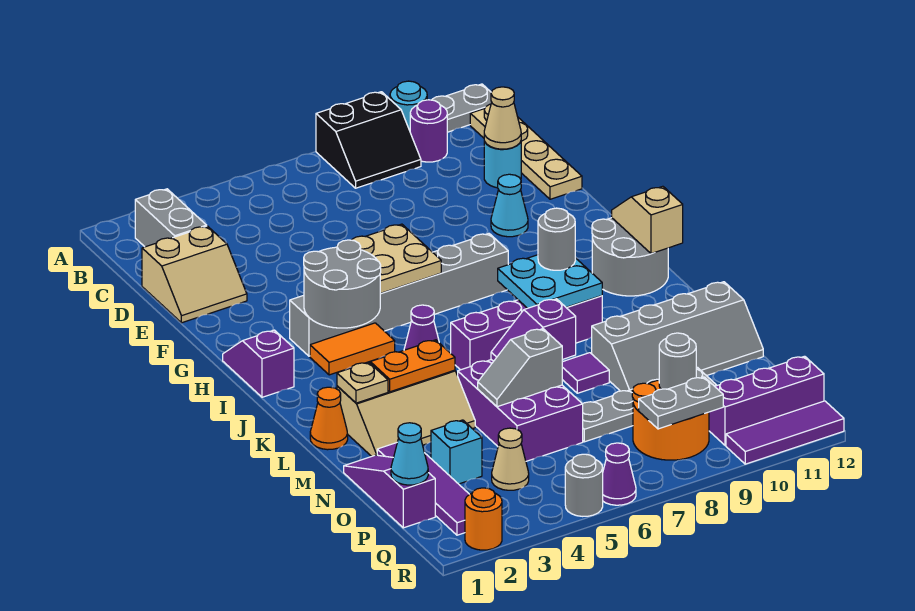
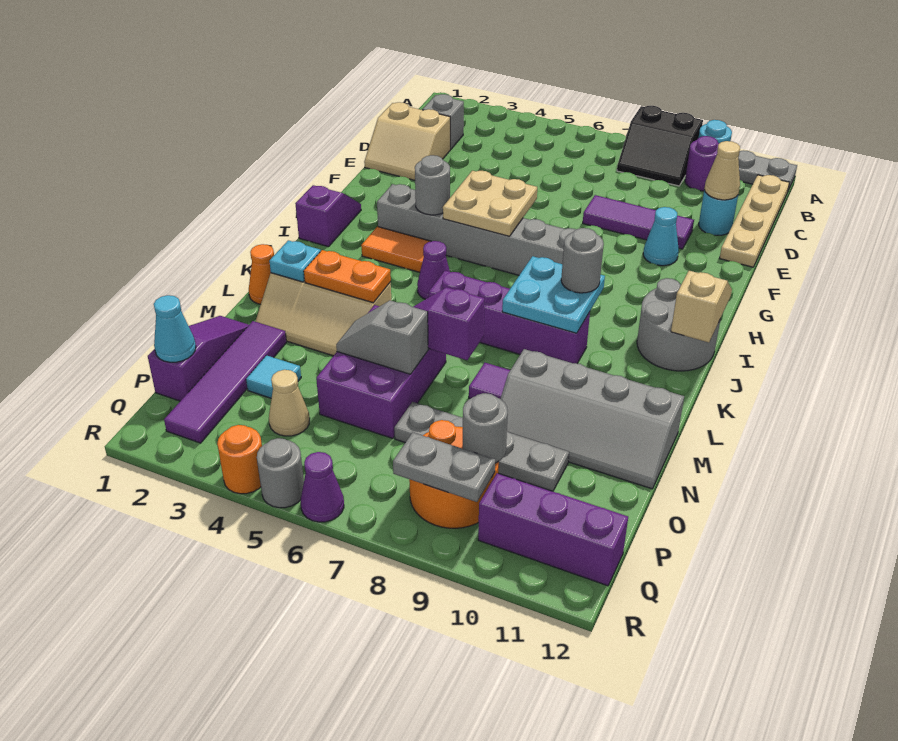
grey 1x2 brick [135,189,207,247] -> grey 1x1 brick [422,94,464,149]
grey 2x2 round brick [304,240,381,328] -> grey 1x1 round brick [415,155,450,215]
tan 1x1 plate [337,362,388,403] -> cyan 1x1 plate [269,240,321,282]
cyan 1x1 brick [431,420,482,484] -> cyan 1x1 tile [246,355,301,398]
orange 1x1 round brick [465,488,502,550] -> orange 1x1 round brick moved to [217,425,262,494]
purple 1x3 tile [726,401,844,464] -> purple 1x3 tile moved to [583,195,694,249]

